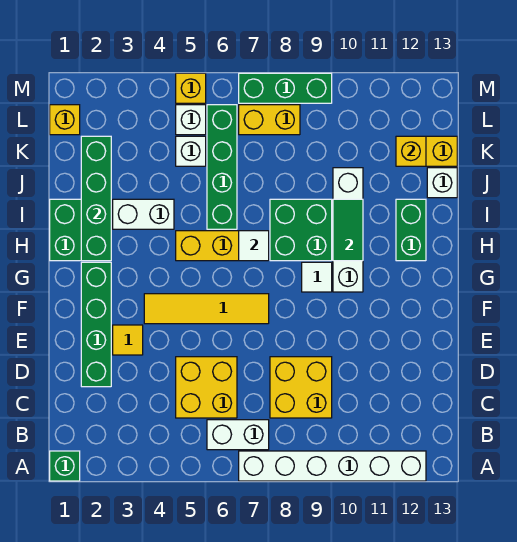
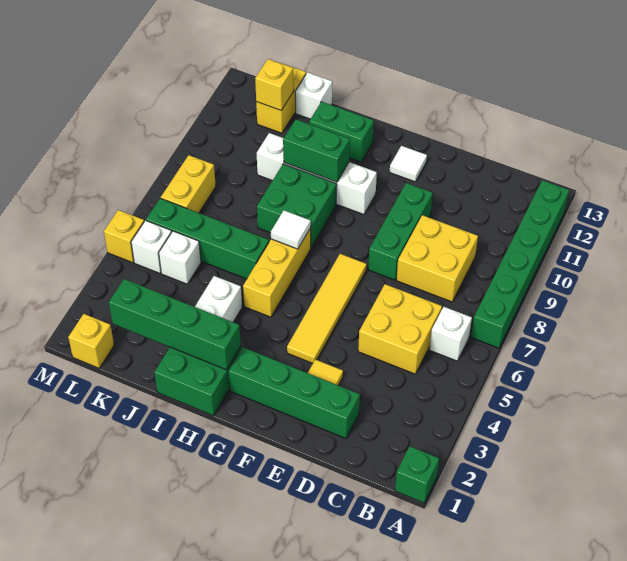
white 1x6 brick [239,451,426,481] -> green 1x6 brick [471,180,569,348]
white 1x2 brick [207,420,269,450] -> white 1x1 brick [430,307,472,361]
white 1x1 tile [302,262,332,292] -> white 1x1 tile moved to [390,146,427,182]
green 1x2 tile [333,199,363,261] -> green 1x2 brick [283,119,350,182]
green 1x3 brick [239,73,332,103] -> green 1x3 brick moved to [368,183,433,280]

